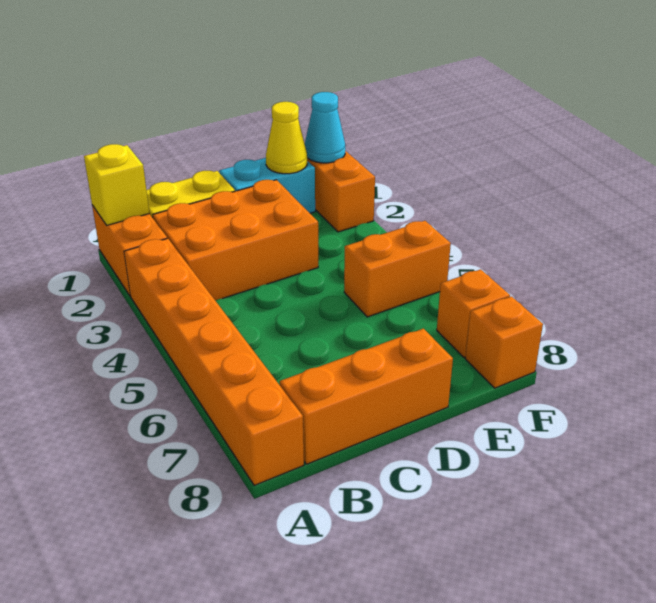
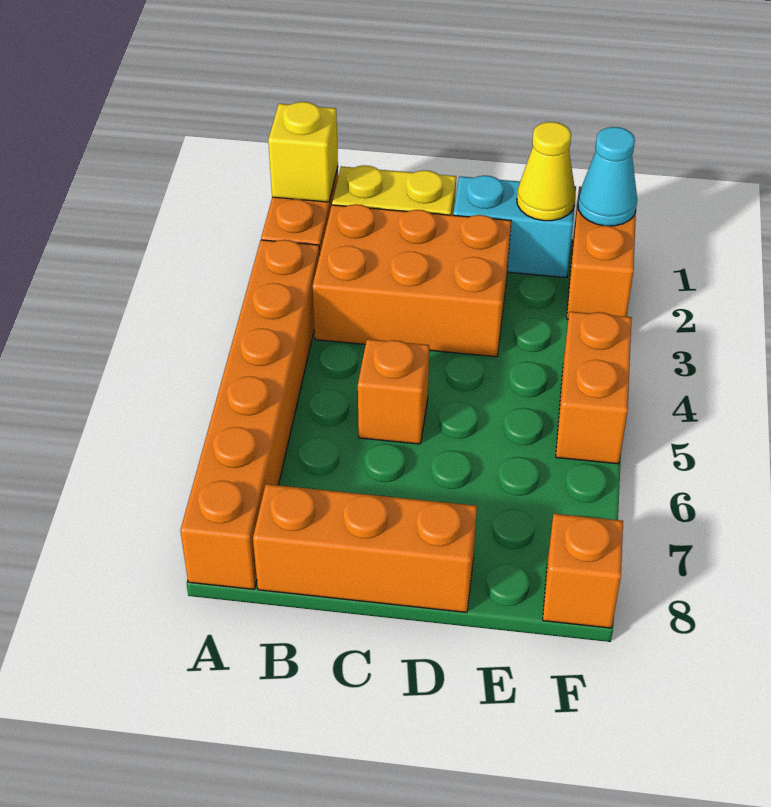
orange 1x2 brick [344,221,451,317] -> orange 1x2 brick turned to [556,312,632,464]
orange 1x1 brick [437,269,510,358] -> orange 1x1 brick moved to [358,339,429,444]

